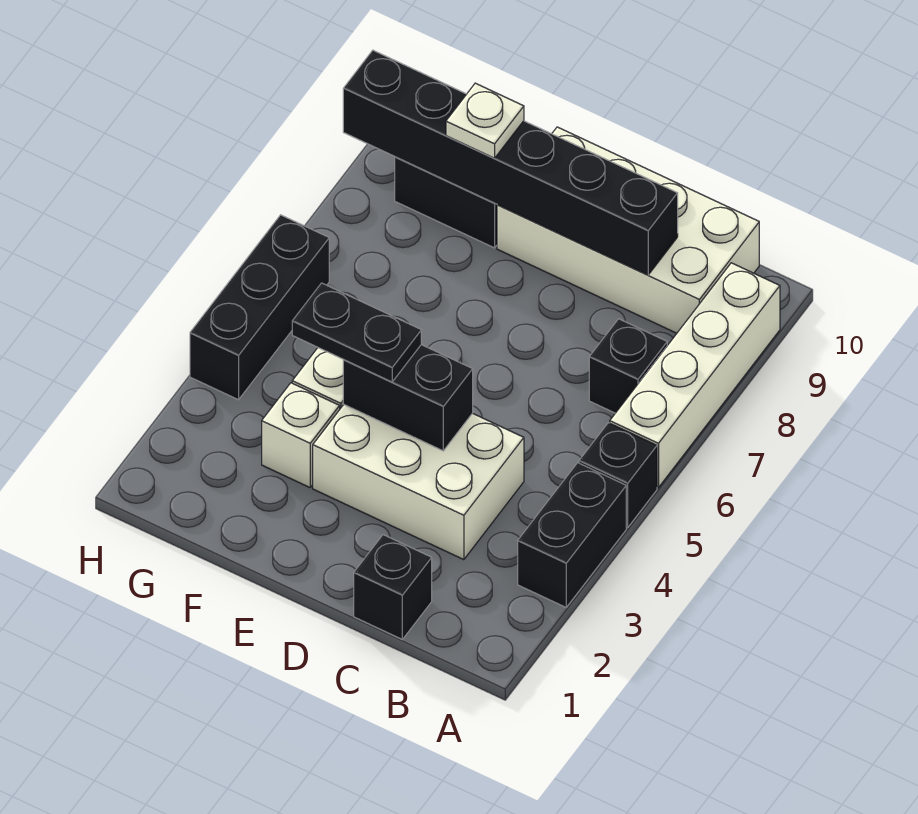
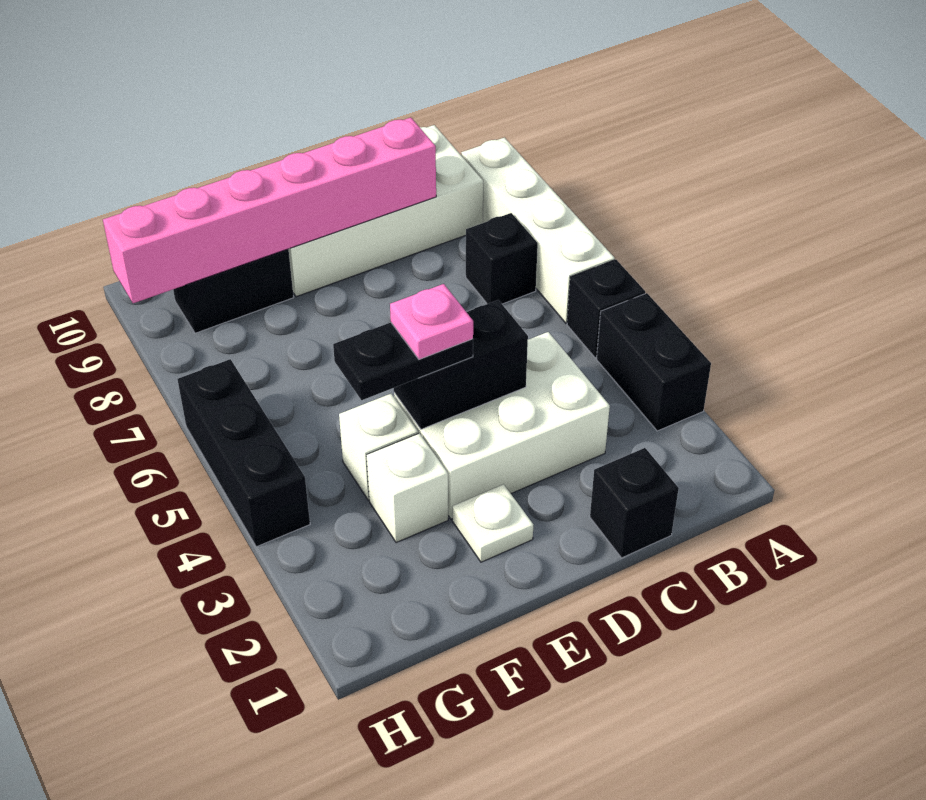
black 1x6 brick [343,50,678,275] -> pink 1x6 brick [103,118,436,303]
none -> pink 1x1 plate [390,284,473,359]
white 1x1 plate [446,83,524,158] -> white 1x1 plate moved to [452,484,533,562]

